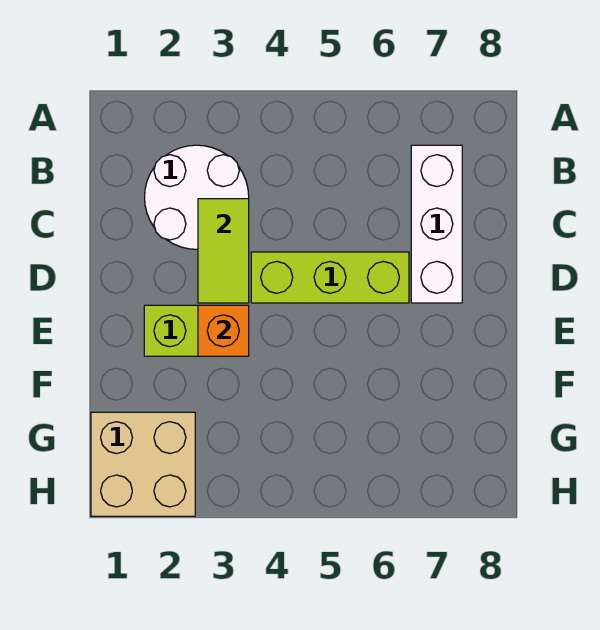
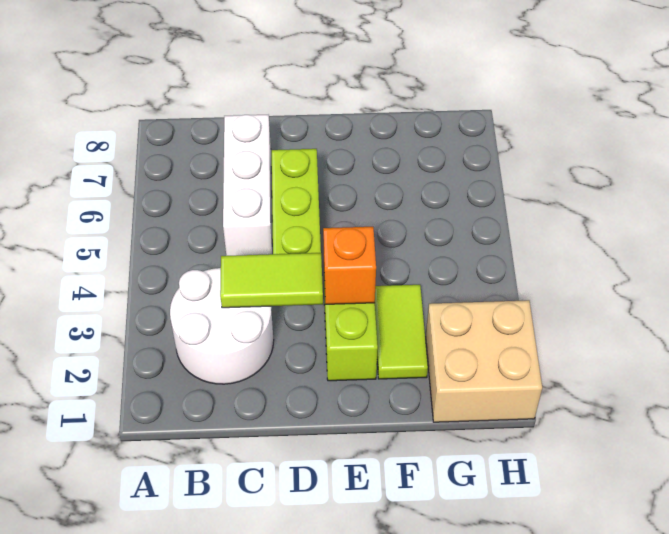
white 1x3 brick [411,145,462,303] -> white 1x3 brick turned to [223,115,272,256]
none -> lime 1x2 tile [375,285,428,379]

